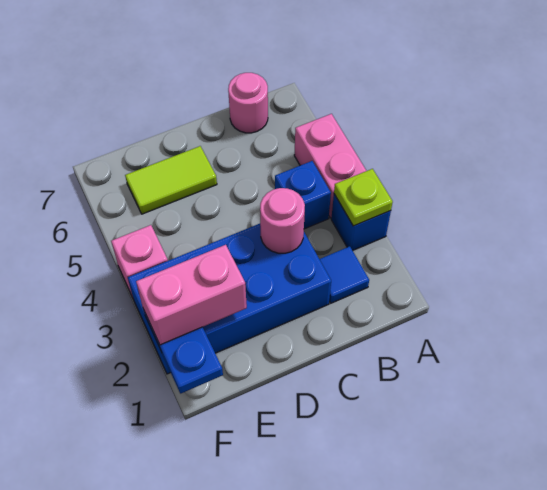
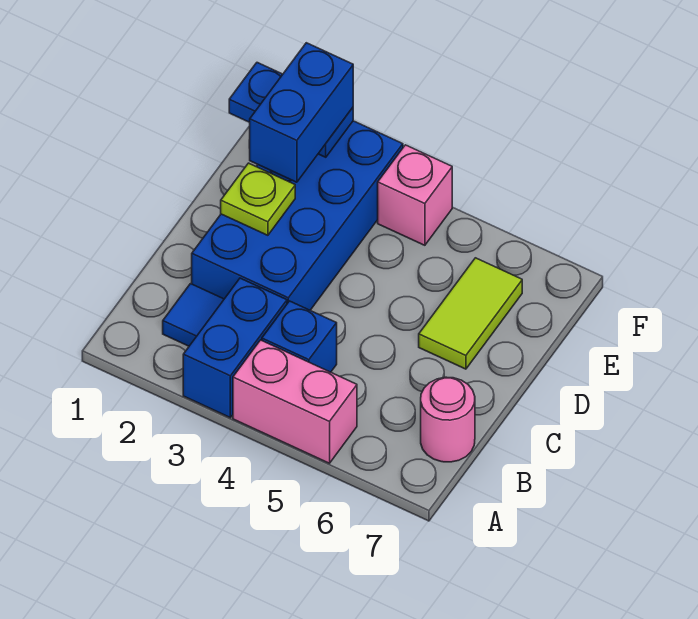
blue 1x1 brick [331,194,391,251] -> blue 1x2 brick [183,278,287,418]
lime 1x1 plate [334,169,393,226] -> lime 1x1 plate moved to [221,163,295,235]
pink 1x1 round brick [260,188,305,253] -> none
pink 1x2 brick [136,245,247,345] -> blue 1x2 brick [249,43,353,182]

